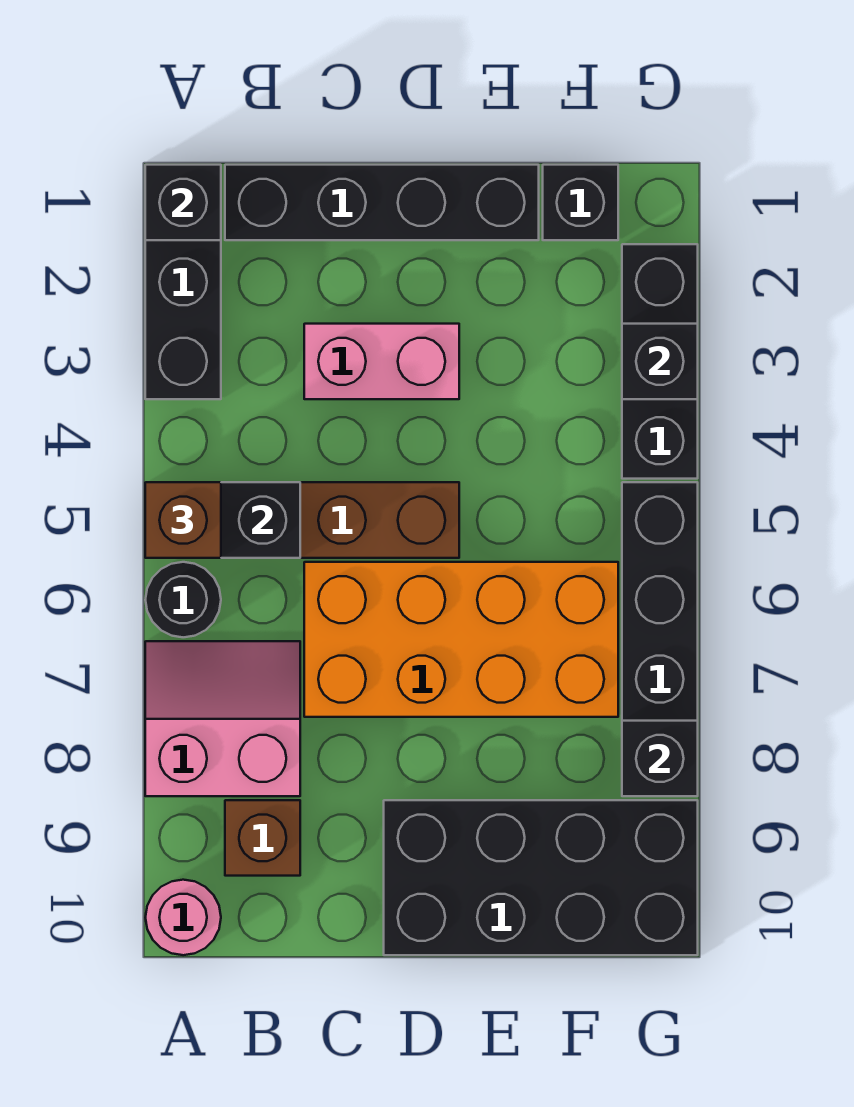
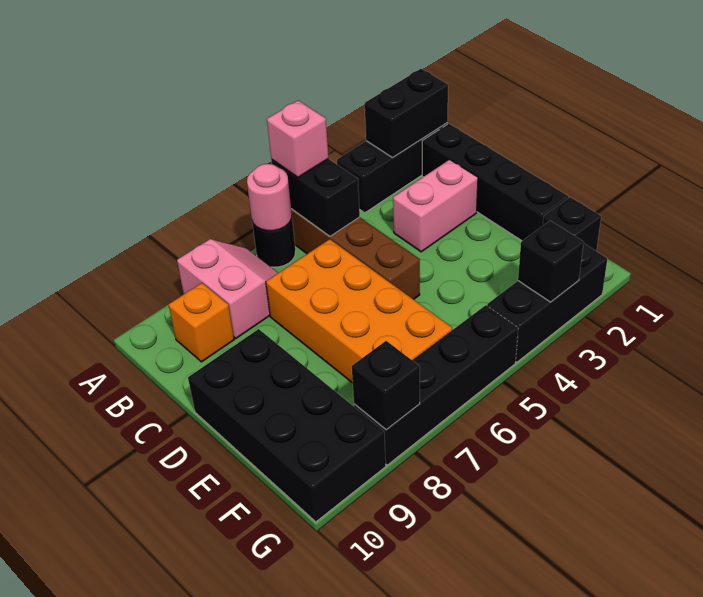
black 1x1 brick [145,165,221,240] -> black 1x2 brick [365,69,448,157]
brown 1x1 brick [145,482,221,558] -> pink 1x1 brick [267,100,329,177]
pink 1x1 round brick [145,880,221,955] -> pink 1x1 round brick moved to [247,164,292,231]
brown 1x1 brick [225,800,300,876] -> orange 1x1 brick [169,283,234,362]
pink 1x2 brick [304,324,459,399] -> pink 1x2 brick turned to [393,160,478,252]

